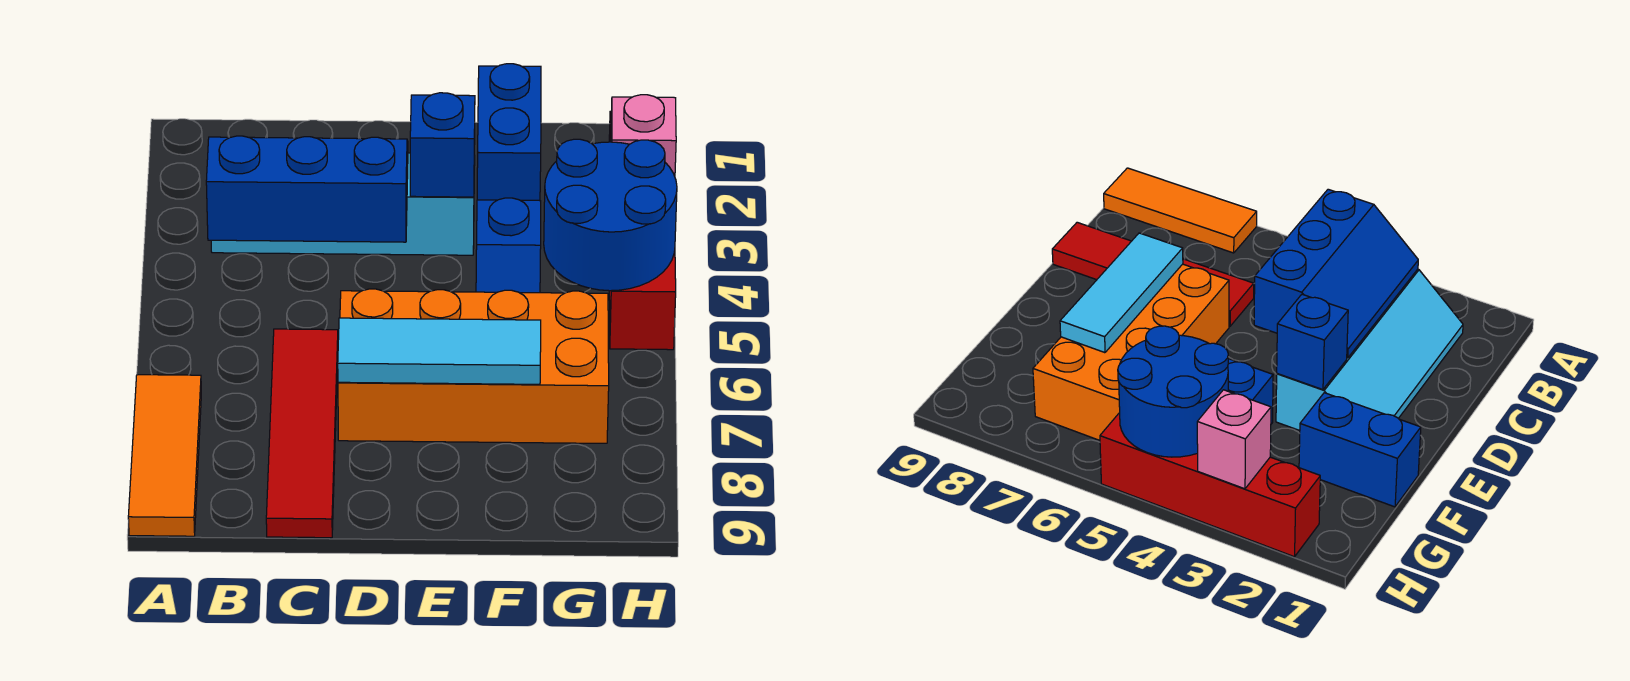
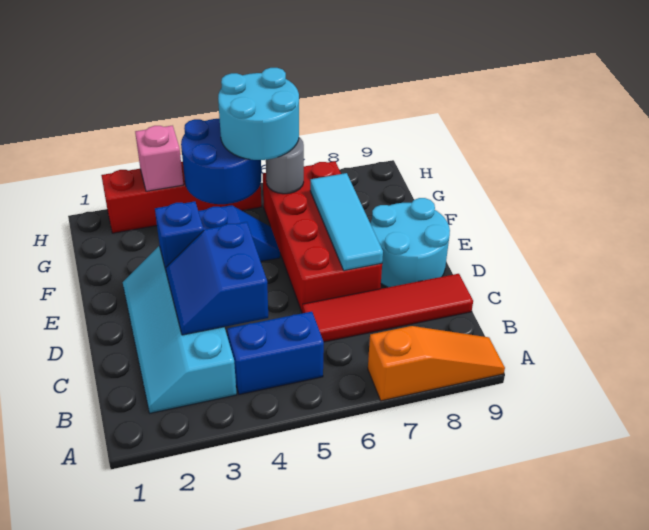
orange 1x3 tile [128,375,201,536] -> orange 1x3 slope [368,326,505,401]
blue 2x3 slope [206,136,408,242] -> blue 2x2 slope [166,222,268,335]
orange 2x4 brick [338,289,609,443] -> red 2x4 brick [263,161,382,313]
none -> cyan 2x2 round brick [370,198,450,287]
blue 1x2 brick [477,64,541,201] -> blue 1x2 brick moved to [227,312,324,394]
none -> cyan 2x2 round brick [218,68,299,160]
none -> grey 1x1 round brick [266,137,304,194]

